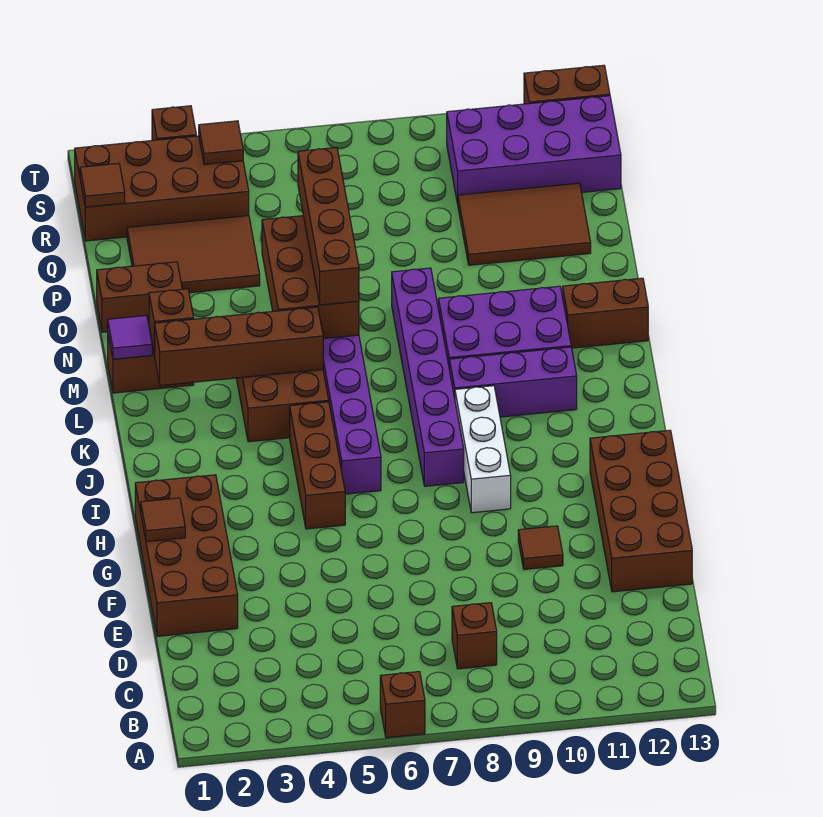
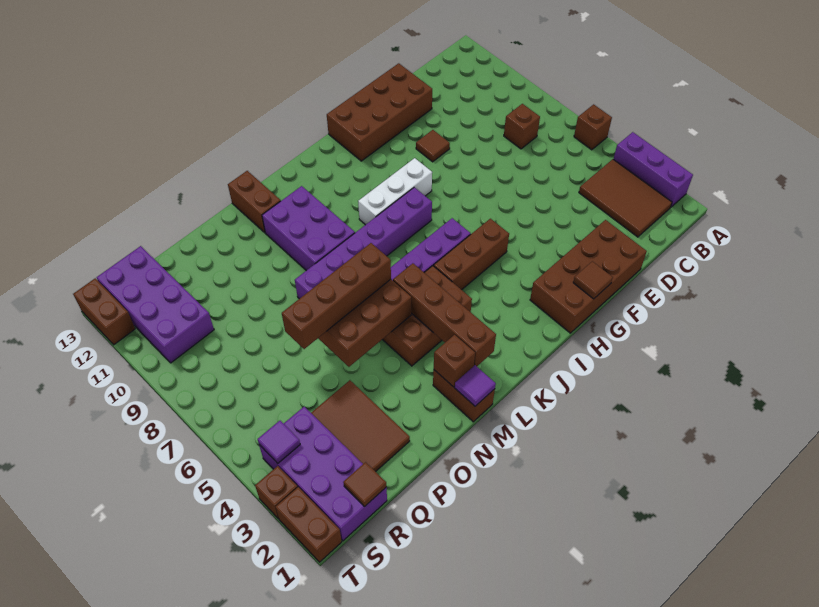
purple 1x3 brick [449,347,577,417] -> purple 1x3 brick moved to [613,132,693,207]
brown 1x2 brick [97,262,182,332] -> brown 1x2 brick moved to [276,487,342,562]
brown 2x3 tile [458,183,591,265] -> brown 2x3 tile moved to [579,159,672,237]
brown 2x4 brick [75,136,249,241] -> purple 2x4 brick [259,407,387,541]
brown 1x1 tile [199,121,243,165] -> purple 1x1 tile [258,421,300,463]

